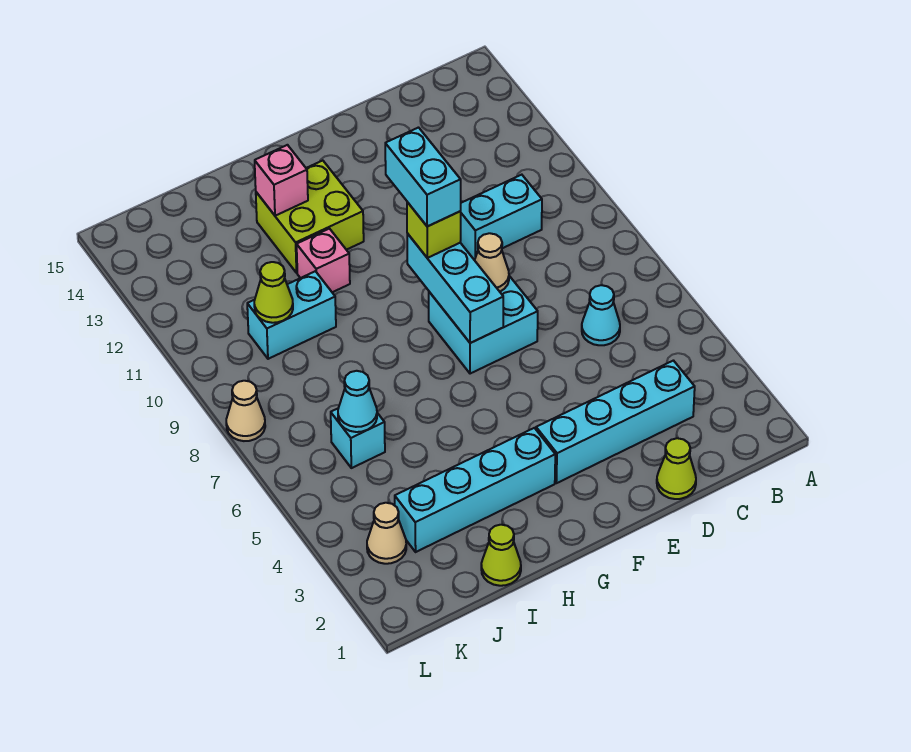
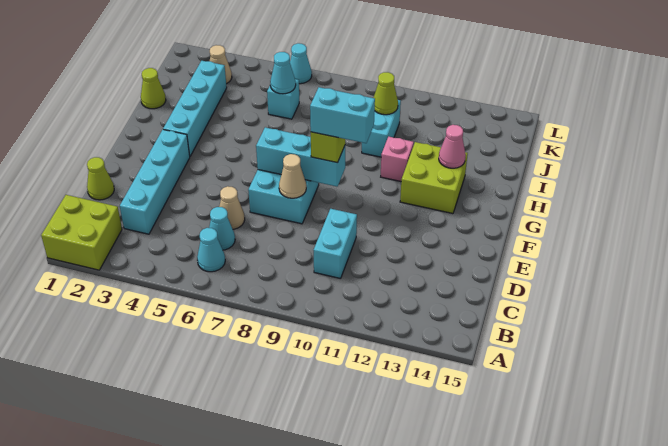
none -> lime 2x2 brick [41,195,122,270]
none -> cyan 1x1 cone [197,228,225,272]
pink 1x1 brick [255,145,308,216] -> pink 1x1 cone [439,125,466,168]
none -> cyan 1x1 cone [290,43,312,84]
tan 1x1 cone [226,381,265,441] -> tan 1x1 cone moved to [219,186,245,229]

